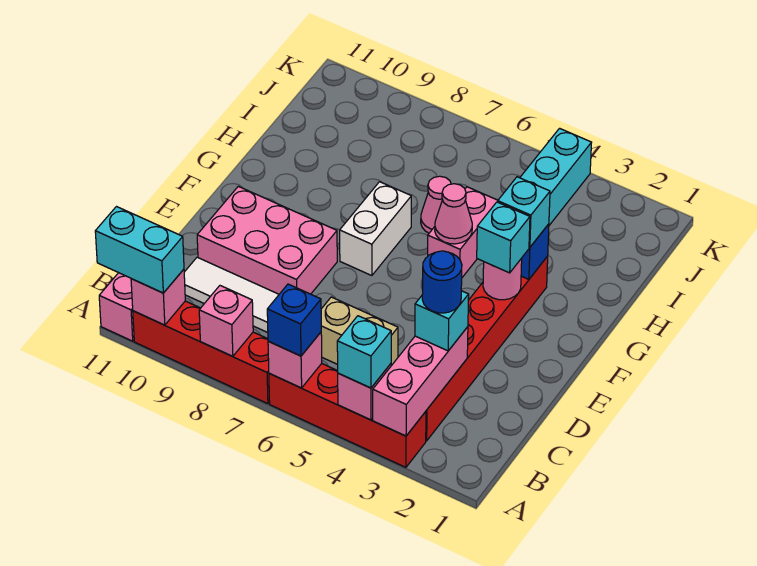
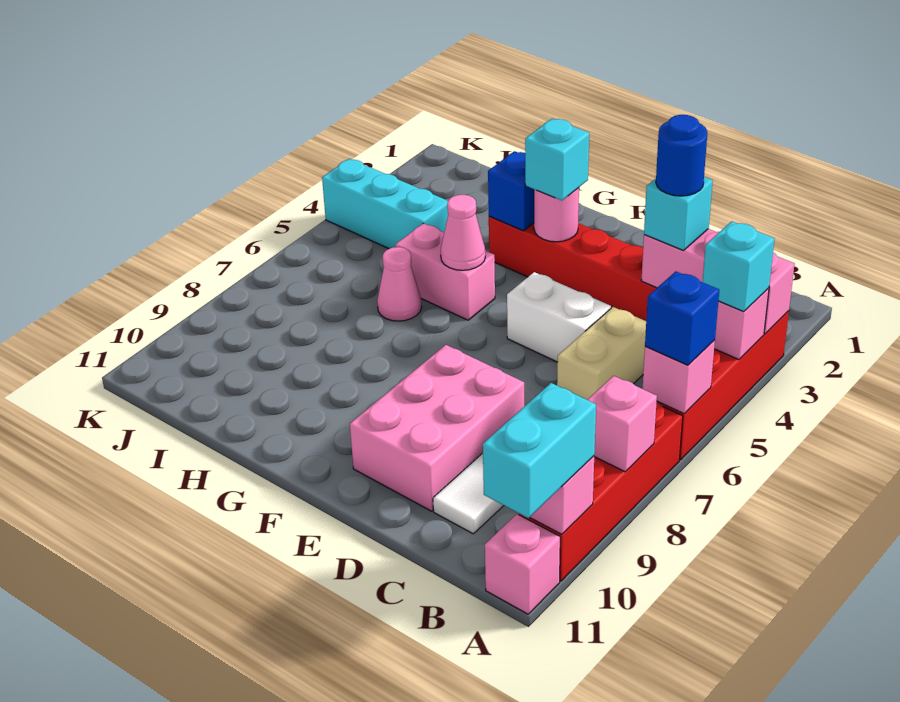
white 1x2 brick [340,182,411,276] -> white 1x2 brick moved to [507,272,611,362]
cyan 1x1 brick [498,177,550,247] -> none

